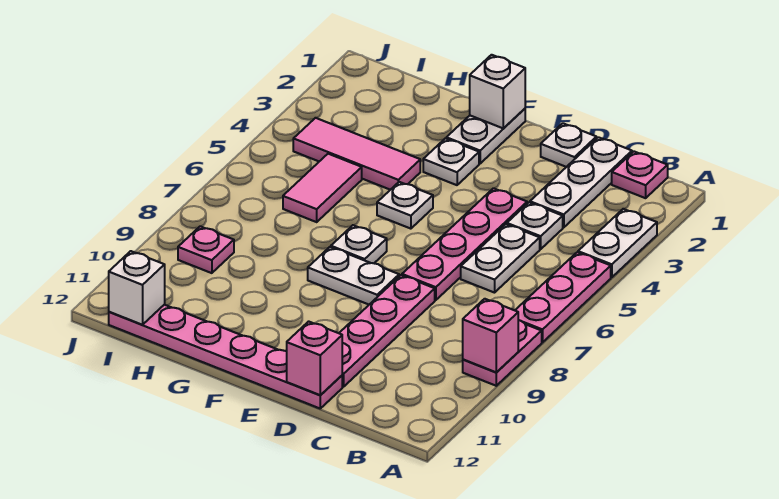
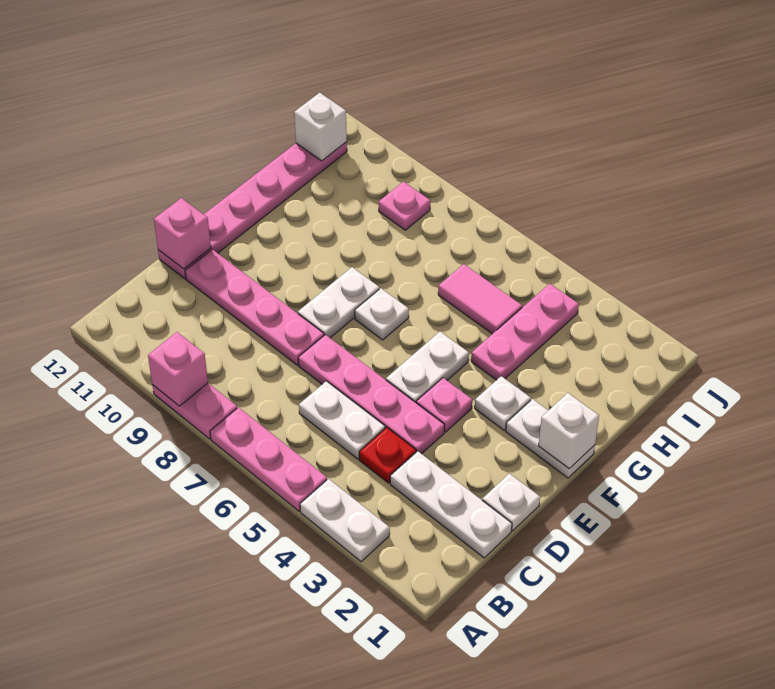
pink 1x1 plate [612,152,668,198] -> pink 1x1 plate moved to [416,378,472,432]
white 1x1 plate [507,202,563,249] -> red 1x1 plate [359,427,416,483]
white 1x1 plate [377,182,433,229] -> white 1x2 plate [386,332,469,402]
pink 1x3 tile [293,118,420,190] -> pink 1x3 plate [471,284,579,380]

